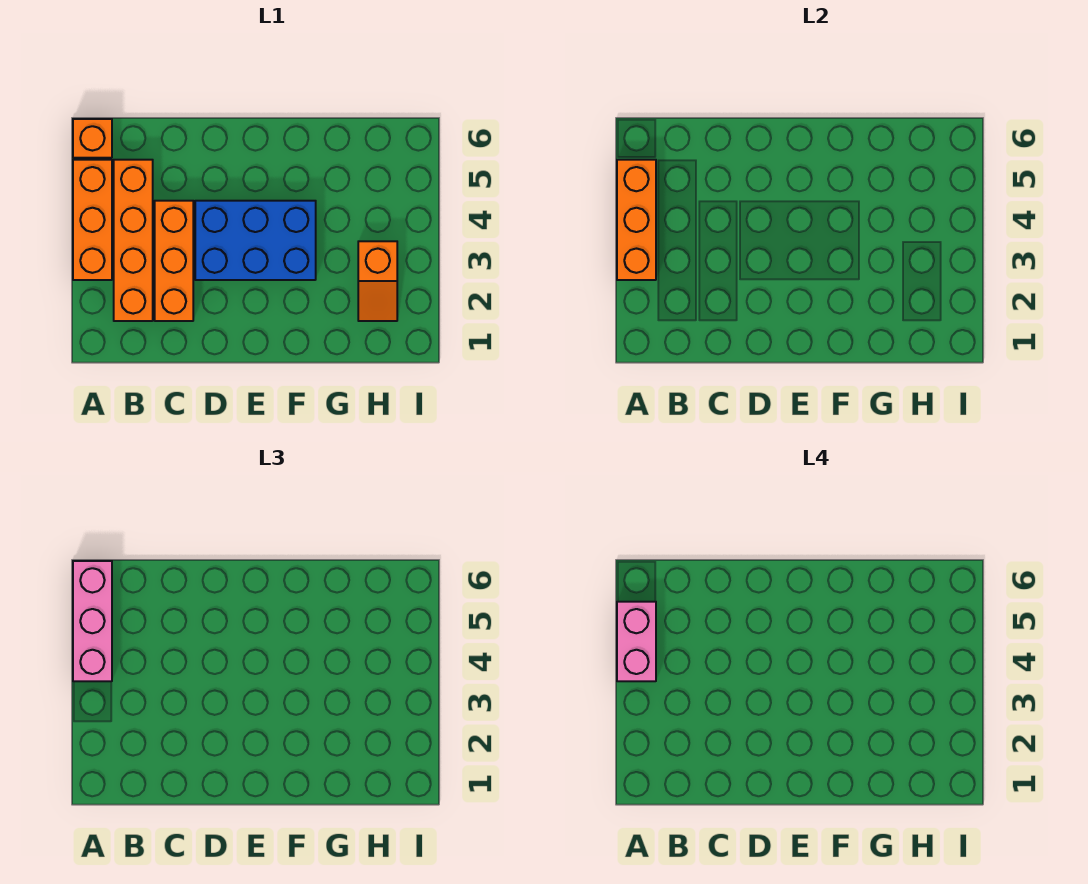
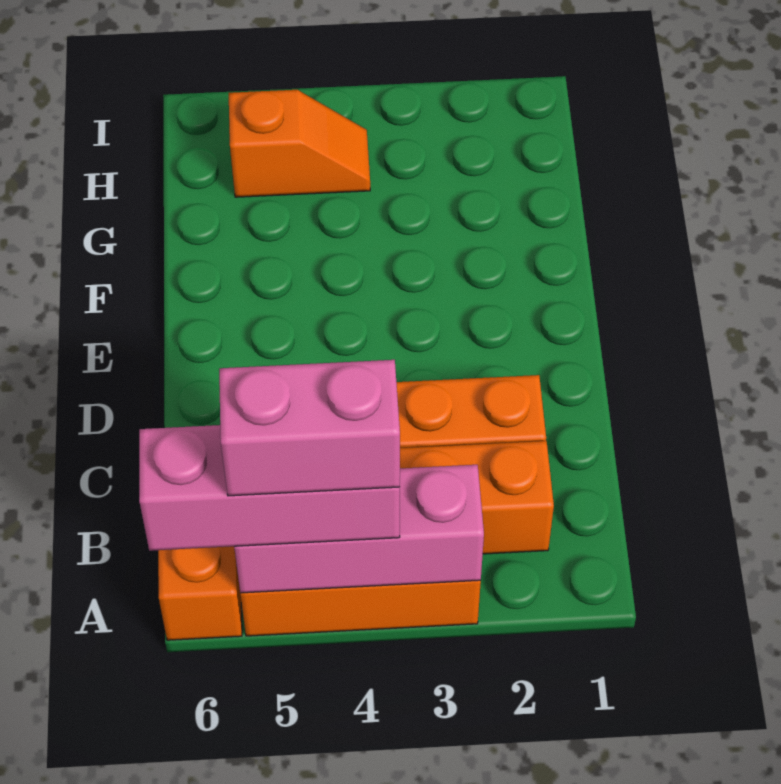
orange 1x3 brick [617,160,656,280] -> pink 1x3 brick [234,465,484,593]
blue 2x3 brick [195,201,316,280] -> none
orange 1x2 slope [358,241,397,321] -> orange 1x2 slope moved to [229,90,370,197]

